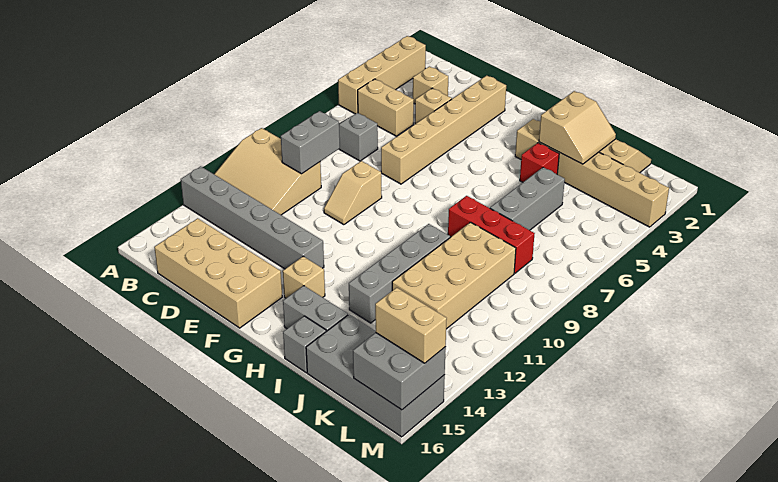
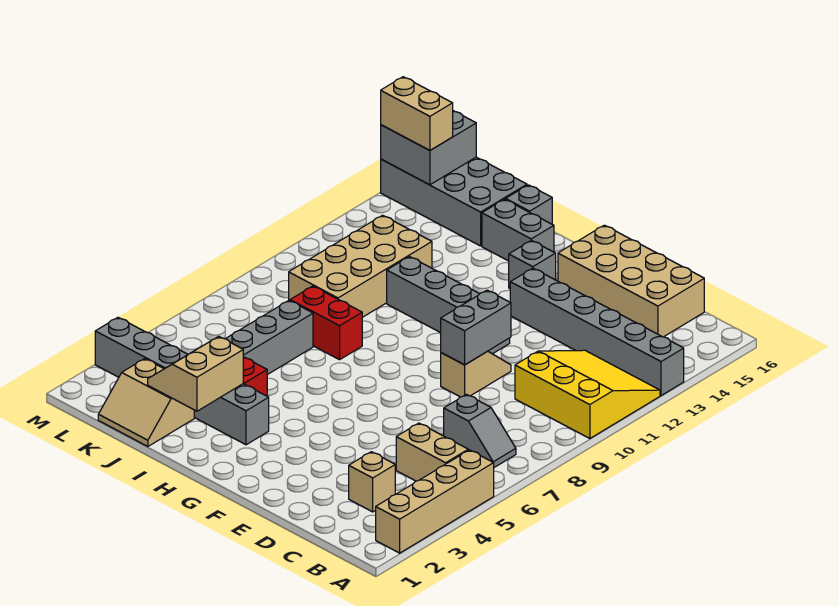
tan 3x3 slope [214,128,321,215] -> yellow 3x3 slope [515,350,660,439]
grey 1x2 brick [281,111,340,174] -> grey 1x2 brick moved to [441,290,511,365]
tan 1x1 brick [415,88,452,124] -> none
tan 1x6 brick [381,75,506,184] -> none
tan 1x1 brick [283,256,325,298] -> grey 1x1 brick [509,240,556,288]
tan 1x6 brick [515,119,669,227] -> grey 1x6 brick [95,318,269,445]
red 1x3 brick [448,196,535,273] -> red 1x2 brick [290,286,362,360]
grey 1x4 brick [349,224,450,323] -> grey 1x4 brick turned to [387,257,510,354]

